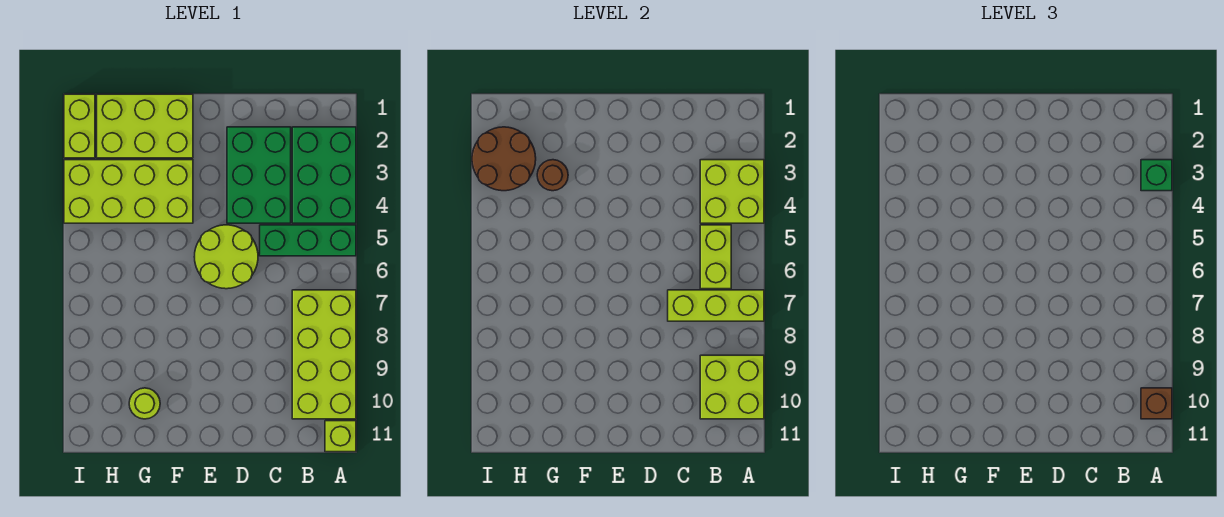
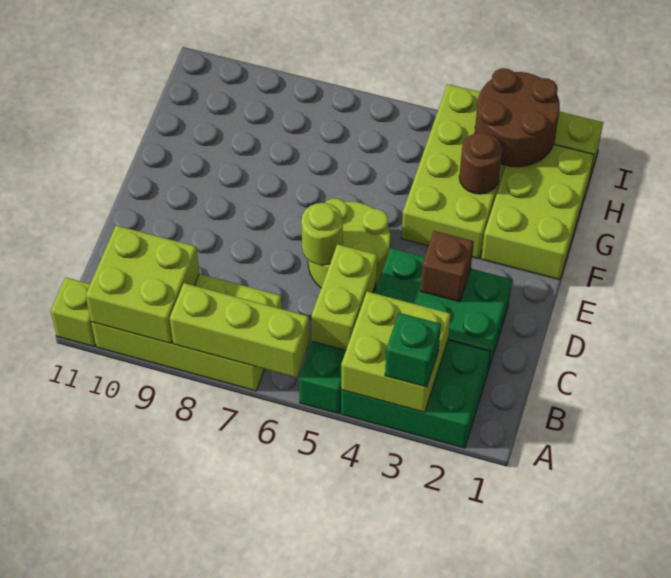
lime 1x3 brick [668,290,764,321] -> lime 1x3 brick turned to [170,283,309,378]
brown 1x1 brick [1141,388,1172,419] -> brown 1x1 brick moved to [420,231,474,302]
lime 1x2 brick [700,225,731,289] -> lime 1x2 brick turned to [312,244,377,350]
lime 1x1 round brick [129,388,160,419] -> lime 1x1 round brick moved to [301,203,343,265]

